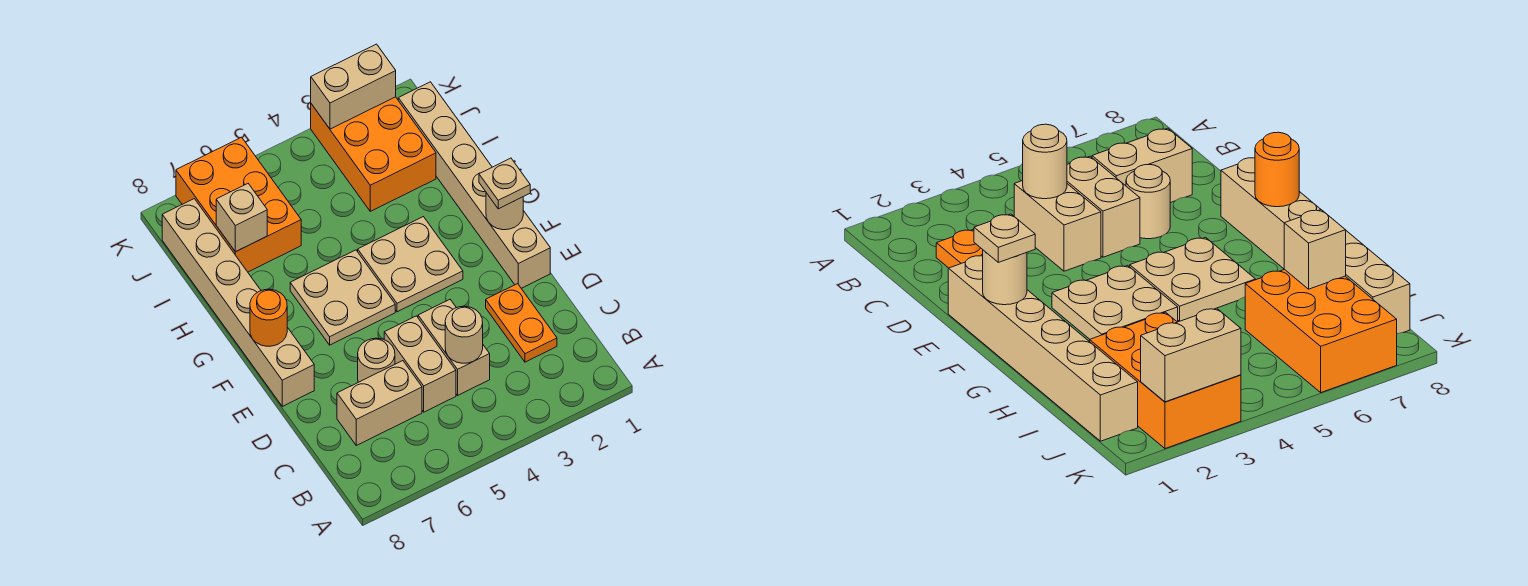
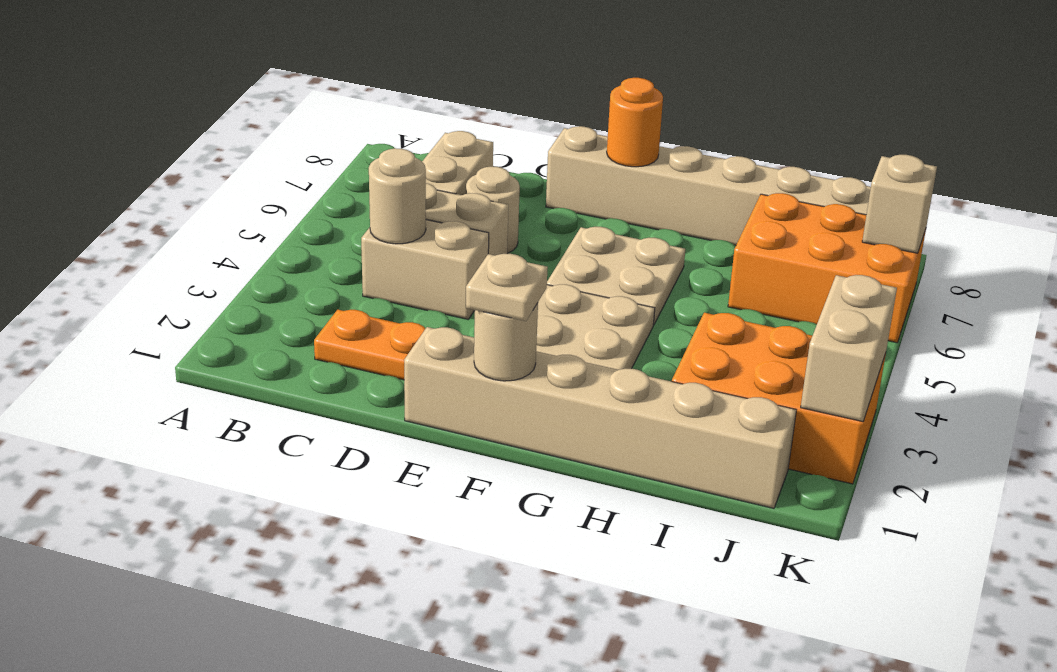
tan 1x1 brick [216,184,267,252] -> tan 1x1 brick moved to [862,155,937,253]

